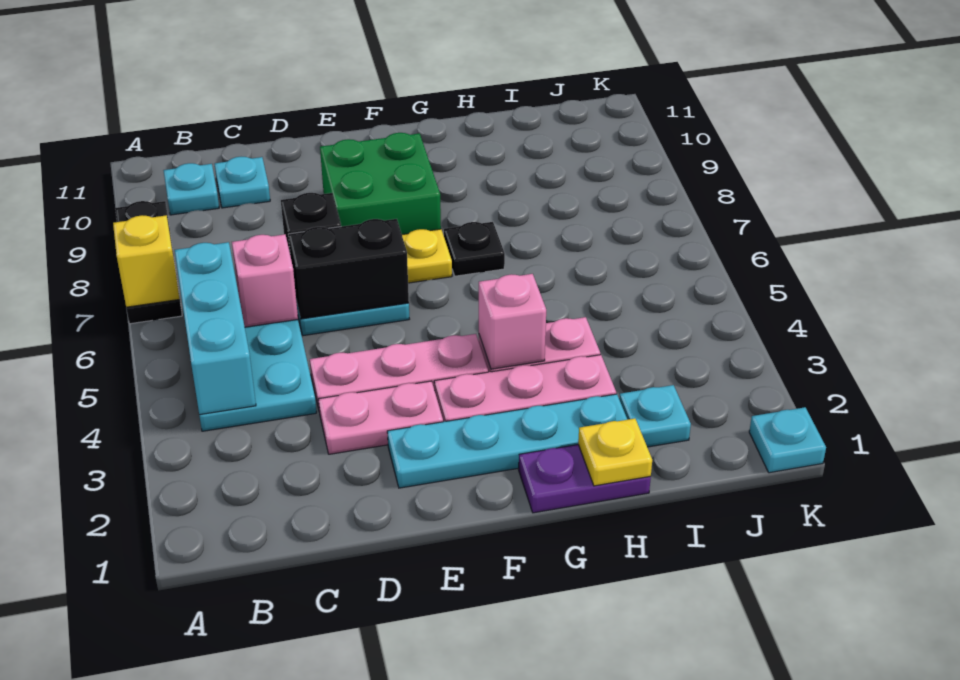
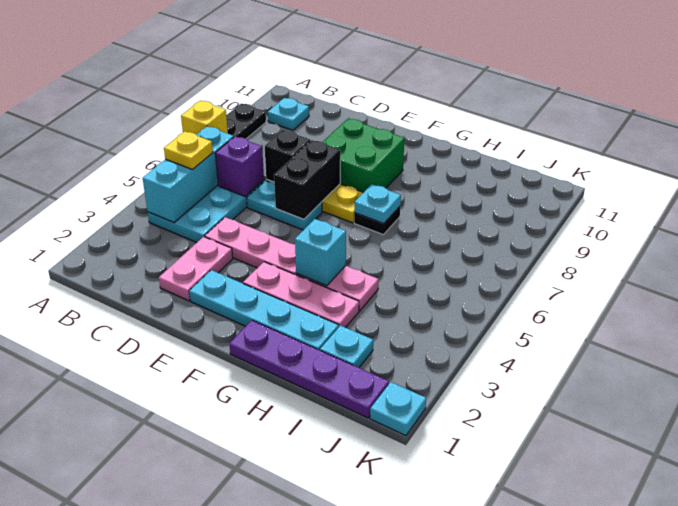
pink 1x1 brick [232,234,298,327] -> purple 1x1 brick [215,136,264,196]
cyan 1x1 plate [215,157,270,208] -> cyan 1x1 plate moved to [354,184,401,224]
pink 1x2 plate [318,381,443,454] -> pink 1x2 plate turned to [159,237,233,301]
black 1x2 brick [288,219,409,319] -> black 1x2 brick turned to [274,140,340,219]
purple 1x2 plate [519,445,651,513] -> purple 1x4 plate [229,320,389,418]
pink 1x1 brick [479,274,546,369] -> cyan 1x1 brick [295,219,346,286]
yellow 1x1 plate [578,419,652,486] -> yellow 1x1 plate moved to [164,131,213,170]

